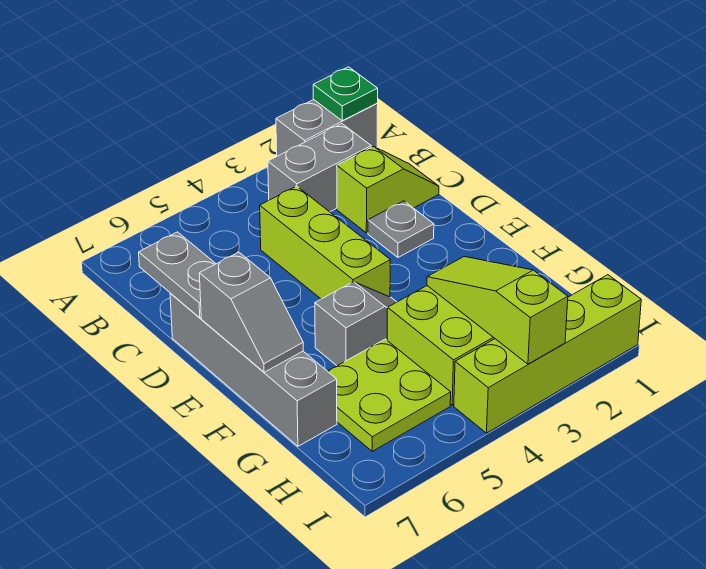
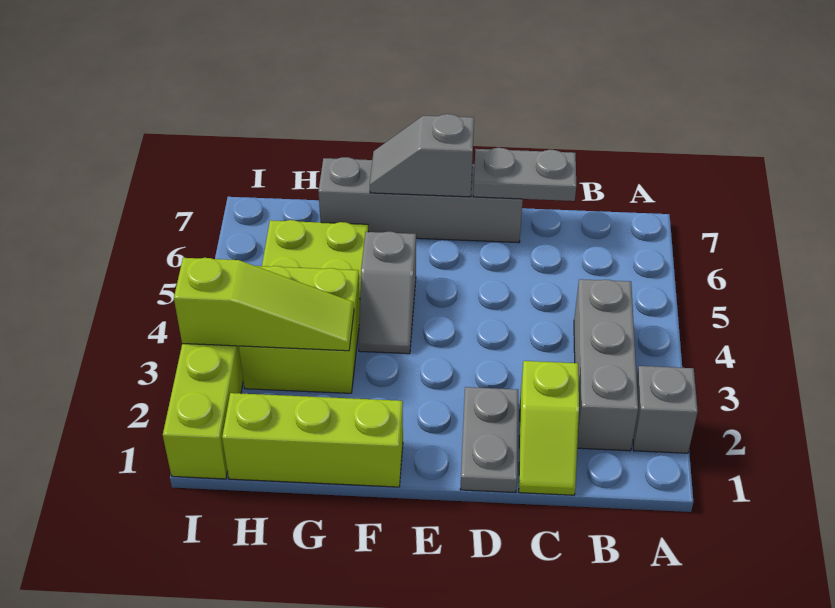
grey 1x2 brick [276,100,378,156] -> grey 1x1 brick [633,366,698,453]
green 1x1 plate [313,67,378,121] -> none
grey 1x2 brick [268,124,371,212] -> grey 1x3 brick [574,279,638,451]
lime 1x3 brick [260,186,390,299] -> lime 1x3 brick moved to [222,393,403,487]
grey 1x1 plate [368,201,434,257] -> grey 1x2 plate [460,387,518,493]

